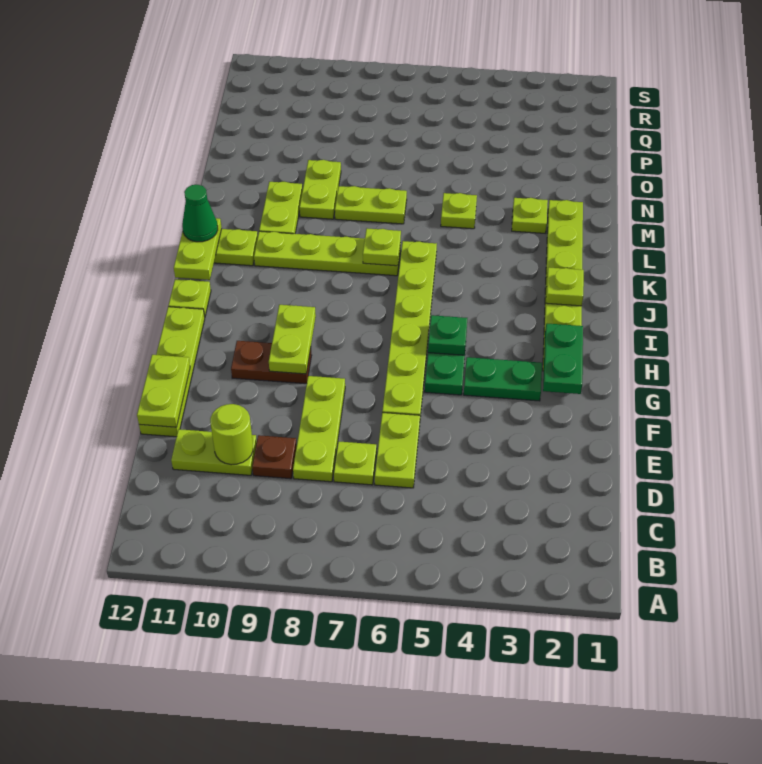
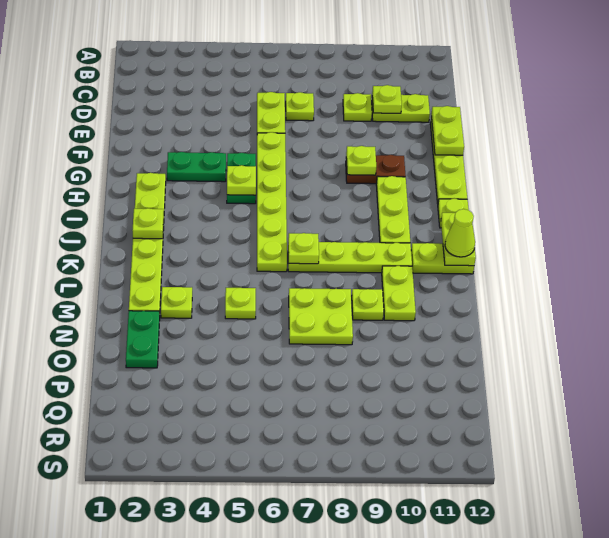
lime 1x3 plate [293,376,345,482] -> lime 1x3 plate moved to [376,176,410,243]
brown 1x1 plate [252,435,297,479] -> lime 1x1 plate [343,93,372,121]
lime 1x1 round brick [210,404,253,465] -> lime 1x1 plate [372,85,402,113]
green 1x2 plate [543,324,583,394] -> green 1x2 plate moved to [126,311,160,368]
lime 1x2 plate [269,305,316,374] -> lime 1x1 plate [346,146,376,175]
green 1x1 plate [428,315,467,355] -> lime 1x1 plate [227,165,256,195]
green 1x1 cone [182,185,218,242] -> lime 1x1 cone [445,209,475,257]
lime 1x2 plate [335,186,407,224] -> lime 2x2 plate [289,288,353,345]
lime 1x2 plate [300,160,341,219] -> lime 1x1 plate [352,289,384,320]

